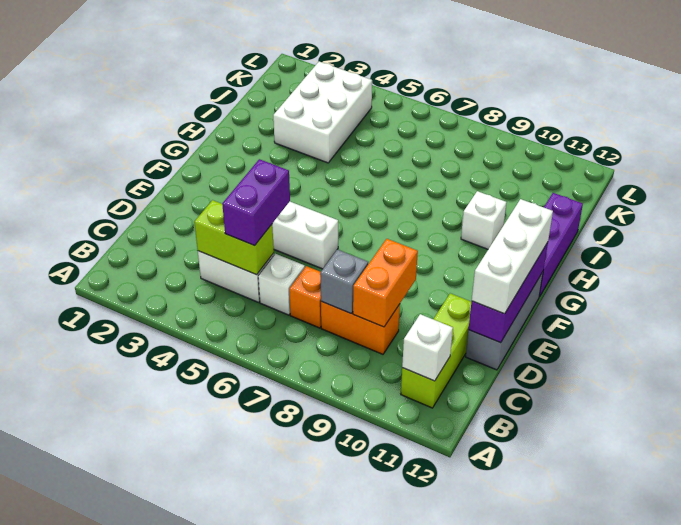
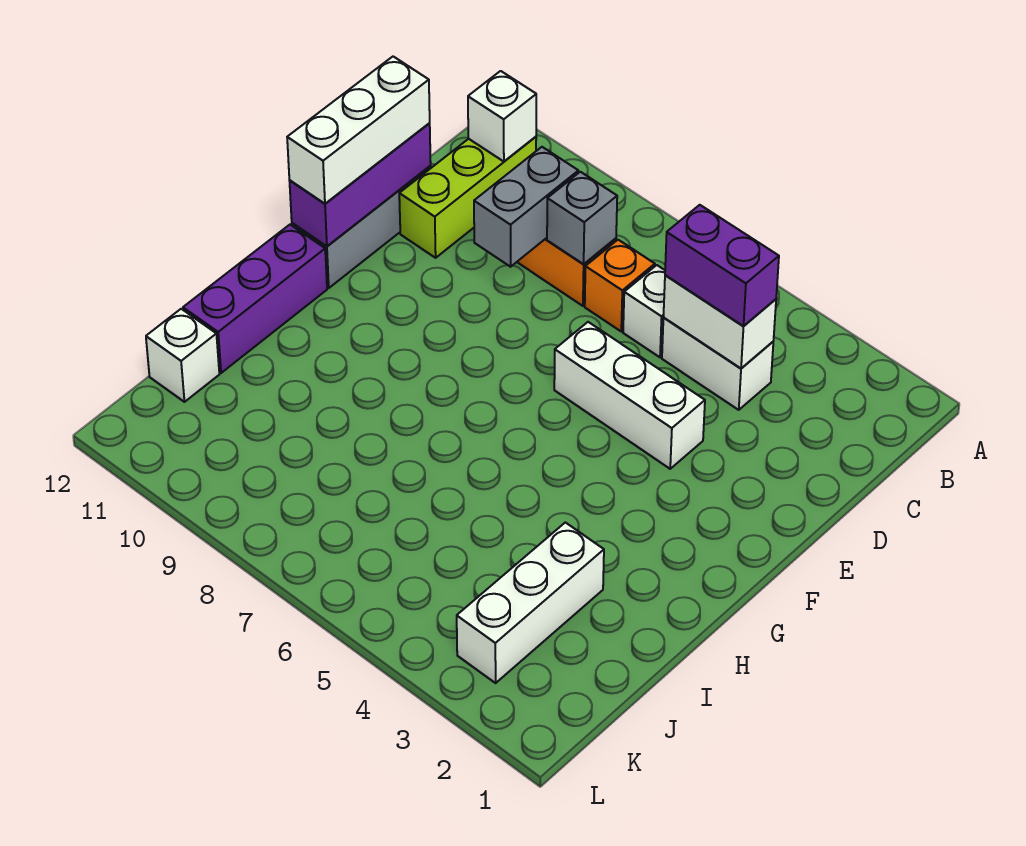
lime 1x2 brick [194,200,274,275] -> white 1x2 brick [664,275,776,368]
purple 1x2 brick [222,159,290,245] -> purple 1x2 brick turned to [665,205,779,326]
orange 1x2 brick [353,239,418,327] -> grey 1x2 brick [474,147,578,267]
white 1x1 brick [461,191,507,249] -> white 1x1 brick moved to [146,309,219,402]
white 2x3 brick [273,62,372,163] -> white 1x3 brick [457,522,604,683]

